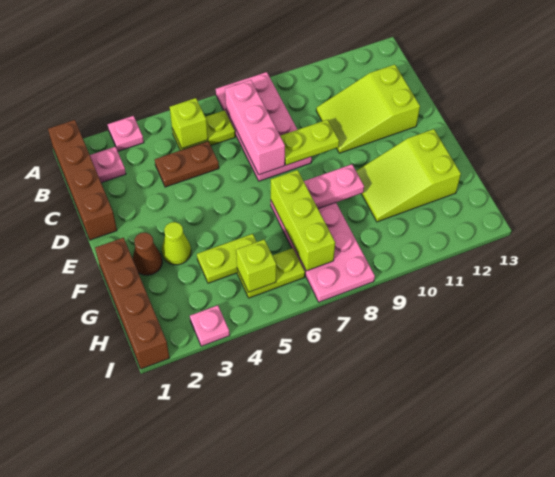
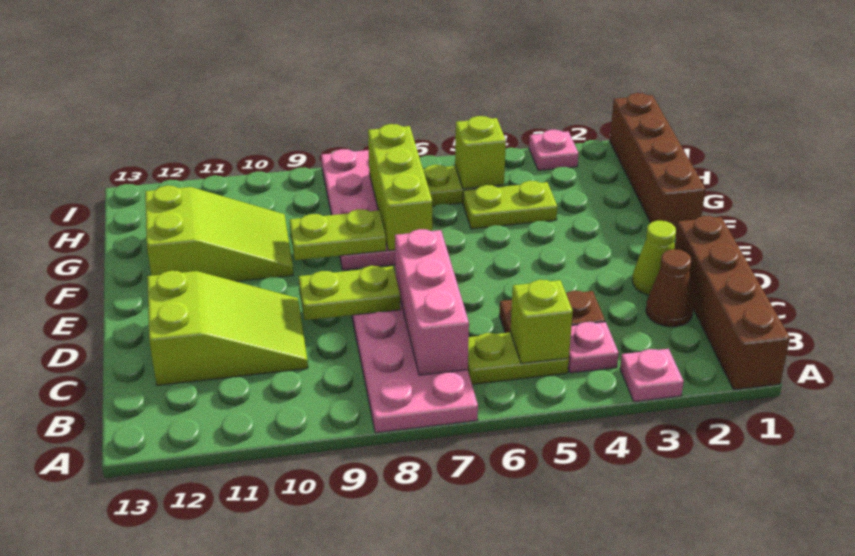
pink 1x1 plate [90,147,126,183] -> pink 1x1 plate moved to [568,322,619,373]
brown 1x1 cone [133,232,162,275] -> brown 1x1 cone moved to [646,249,693,327]
lime 1x1 cone [162,222,191,265] -> lime 1x1 cone moved to [632,221,676,295]
pink 1x2 plate [304,164,364,209] -> lime 1x2 plate [290,209,386,260]

